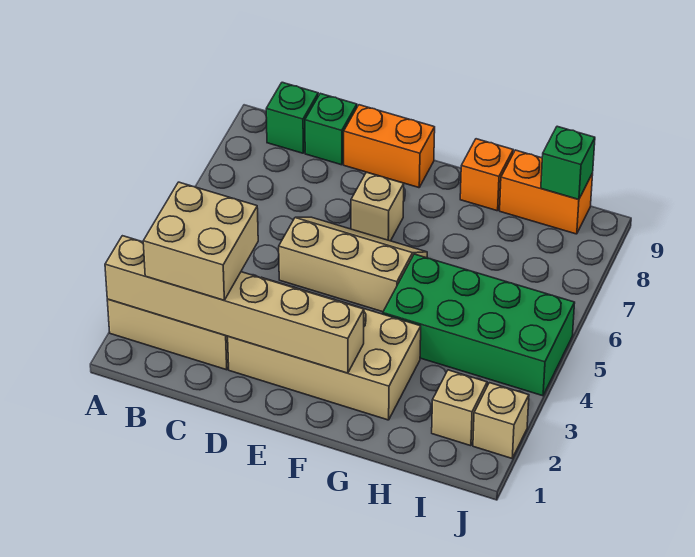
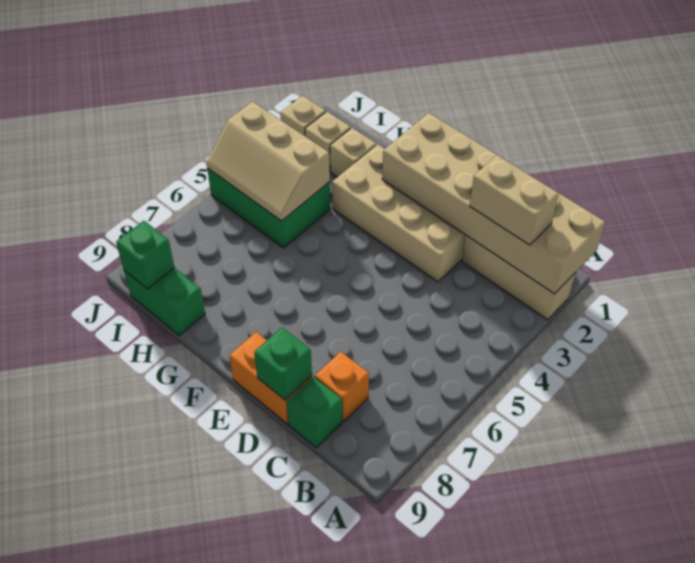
tan 1x6 brick [105,236,364,373] -> tan 2x6 brick [382,113,605,294]
tan 2x2 brick [143,182,258,300] -> tan 1x2 brick [470,155,558,245]
green 1x1 brick [266,82,318,153] -> green 1x1 brick moved to [254,327,312,400]
tan 2x3 slope [279,217,427,312] -> tan 2x3 slope moved to [206,101,330,221]
tan 1x1 brick [351,172,404,241] -> tan 1x1 brick moved to [330,128,376,177]
green 2x4 brick [383,254,575,396] -> green 2x3 brick [207,168,330,248]
orange 1x1 brick [460,139,513,211] -> orange 1x1 brick moved to [315,352,369,421]
orange 1x2 brick [500,150,593,234] -> green 1x2 brick [124,268,205,335]

